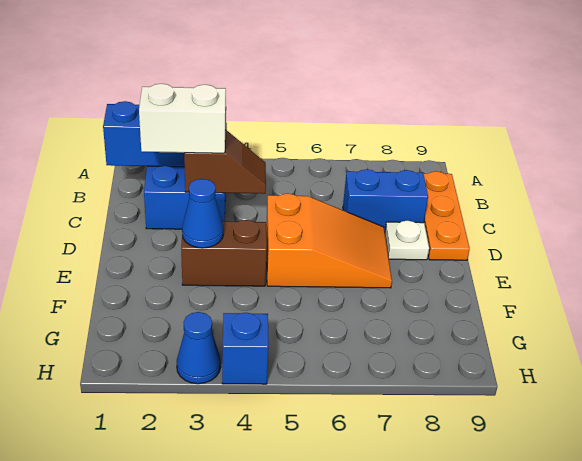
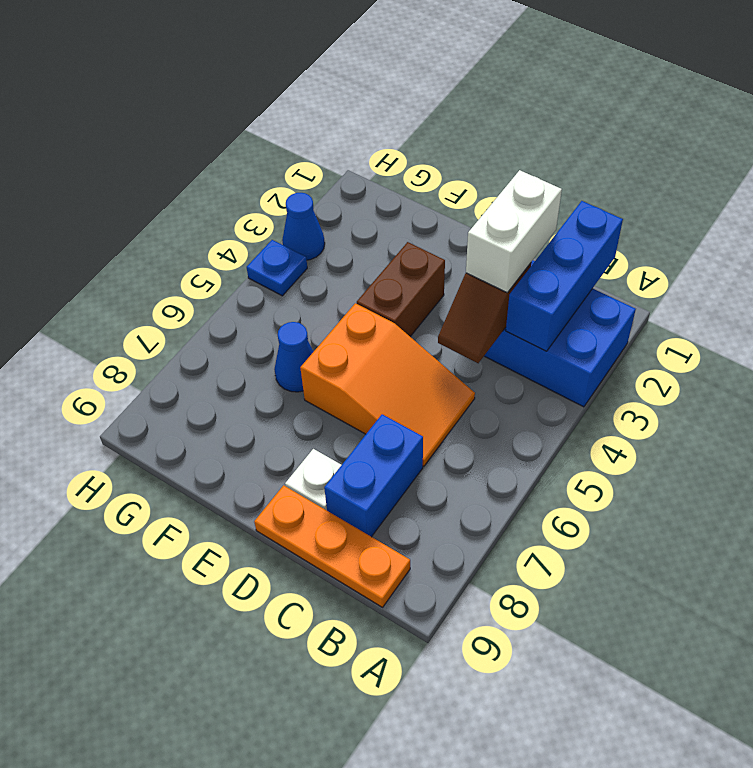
orange 2x3 slope [266,193,392,288] -> orange 2x3 slope turned to [300,303,475,466]
blue 1x1 cone [182,179,223,248] -> blue 1x1 cone moved to [274,322,314,392]
blue 1x1 brick [222,313,269,384] -> blue 1x1 plate [247,240,307,296]

